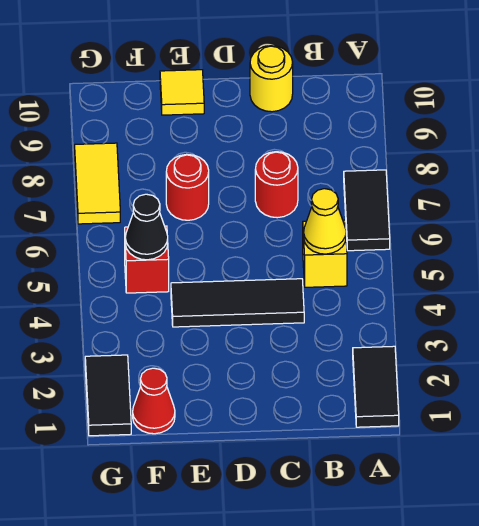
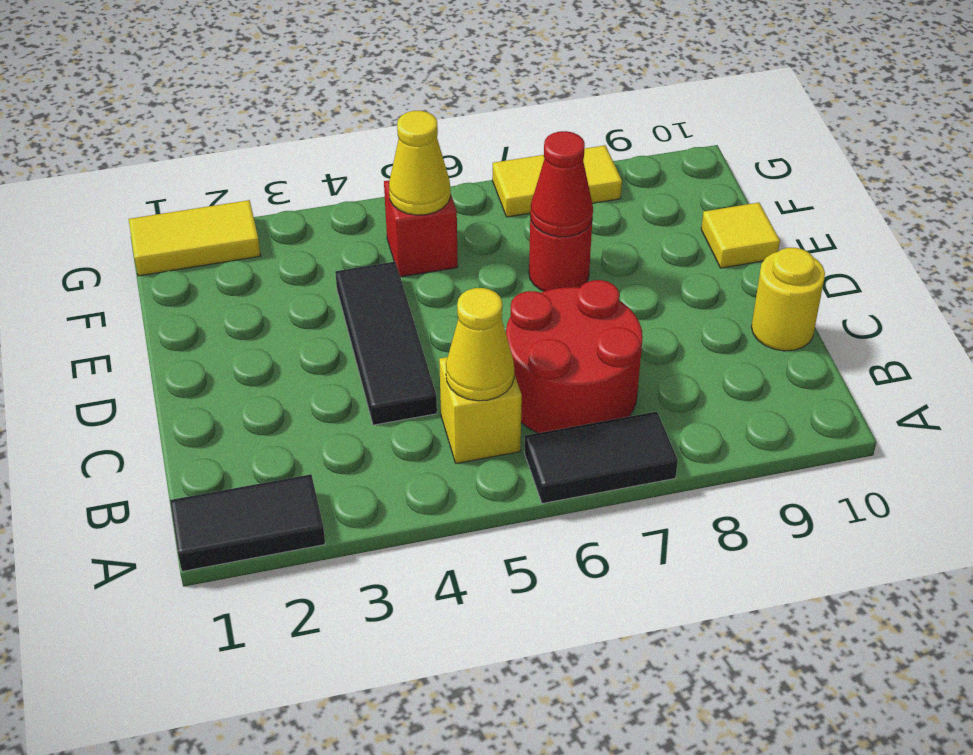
red 1x1 round brick [255,152,298,218] -> red 2x2 round brick [506,280,643,433]
red 1x1 cone [133,368,175,434] -> red 1x1 cone moved to [530,131,593,237]
black 1x1 cone [125,194,168,260] -> yellow 1x1 cone [389,111,450,215]
black 1x2 tile [85,355,131,436] -> yellow 1x2 tile [129,200,261,276]

